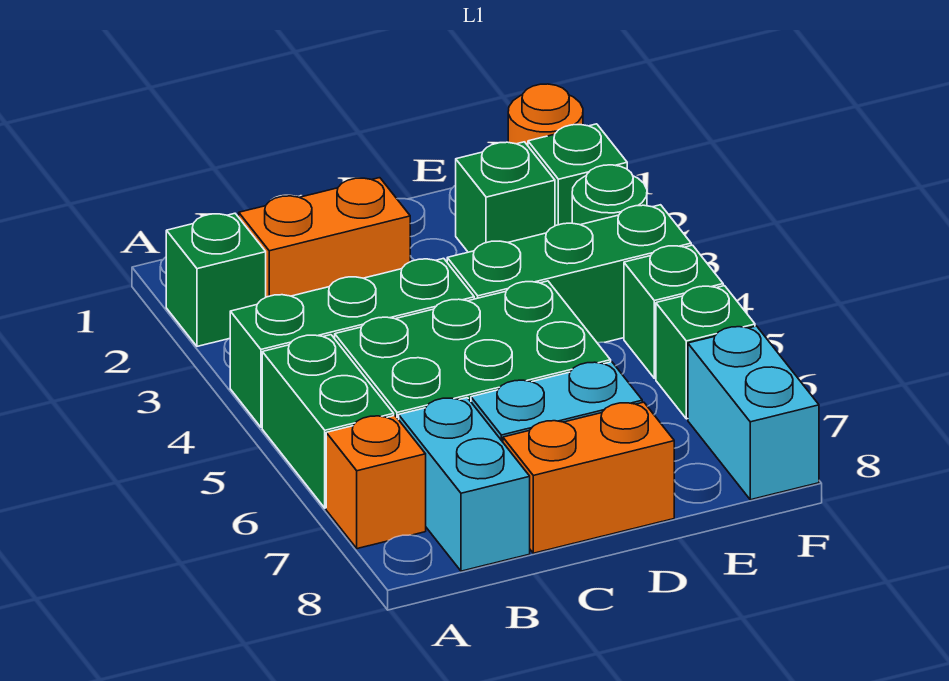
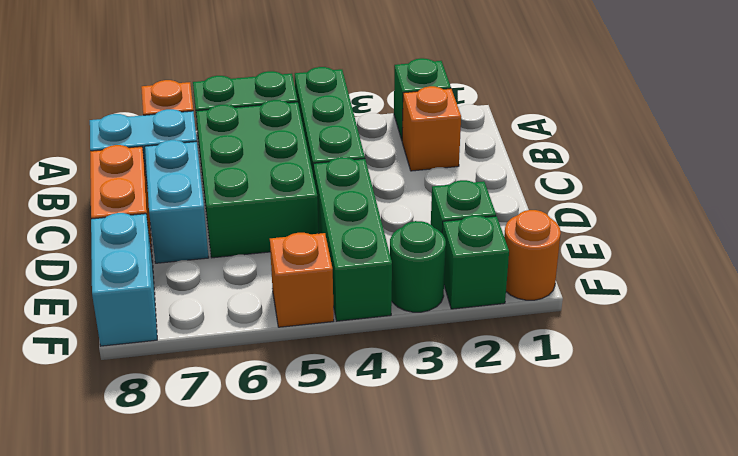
orange 1x2 brick [239,178,410,297] -> orange 1x1 brick [402,86,461,171]
green 1x1 brick [624,245,723,378] -> orange 1x1 brick [270,233,334,327]
green 1x1 brick [656,286,755,419] -> none
cyan 1x2 brick [688,326,819,500] -> cyan 1x2 brick turned to [91,213,157,346]

